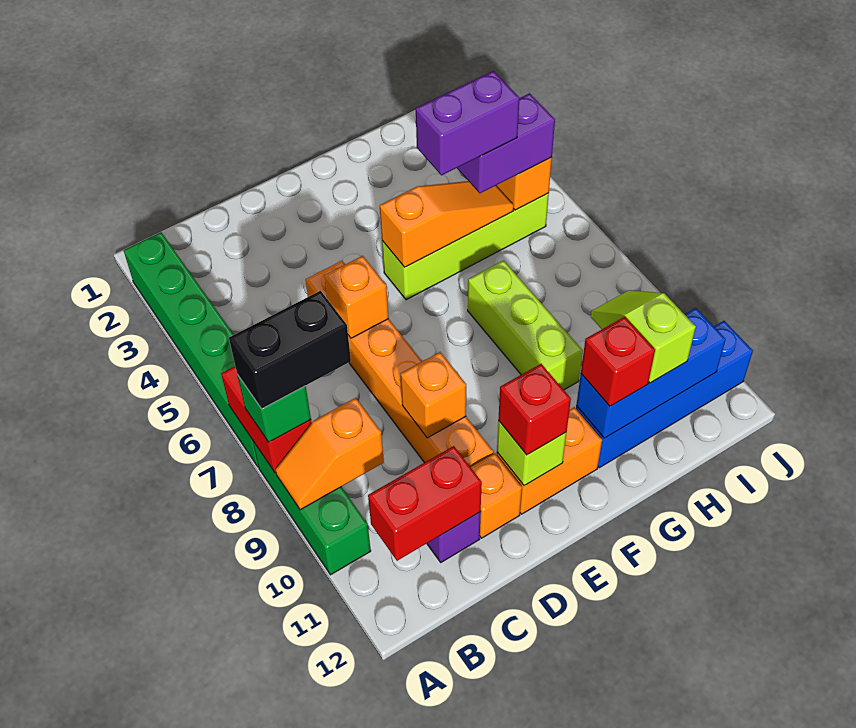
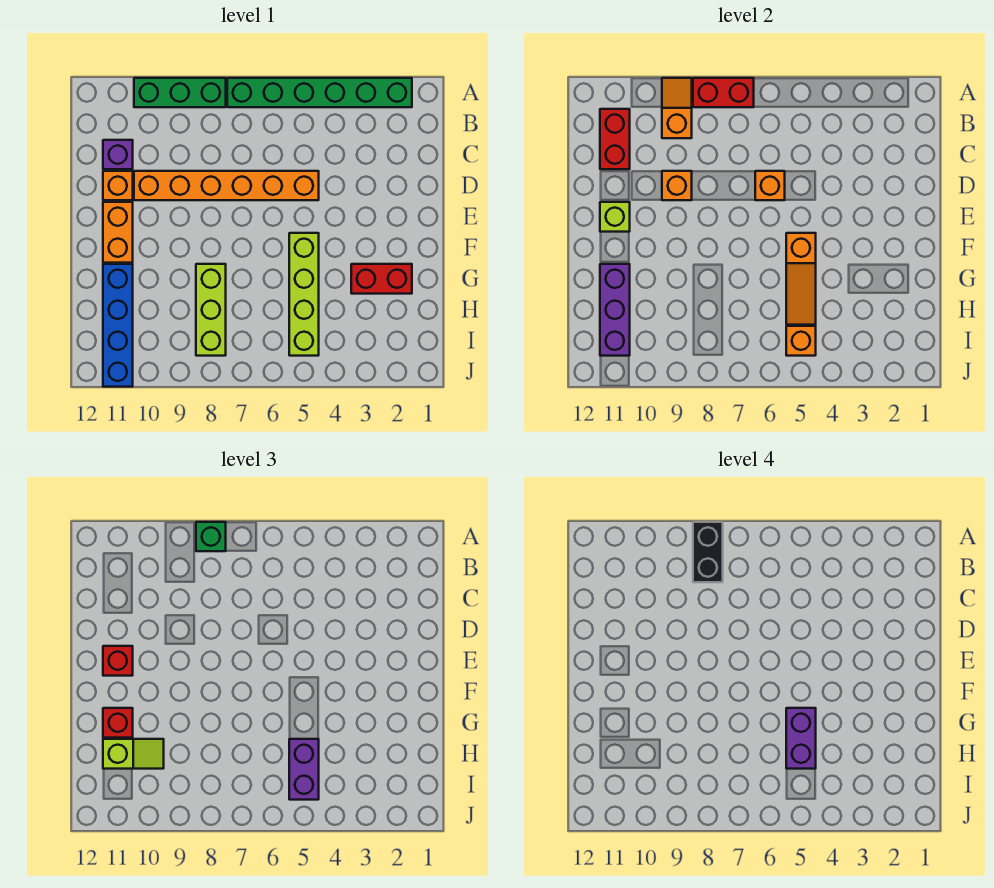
none -> red 1x2 brick [351,264,412,294]
lime 1x3 brick [468,261,583,390] -> lime 1x3 brick turned to [196,264,226,356]
blue 1x3 brick [576,308,726,438] -> purple 1x3 brick [600,264,630,356]

